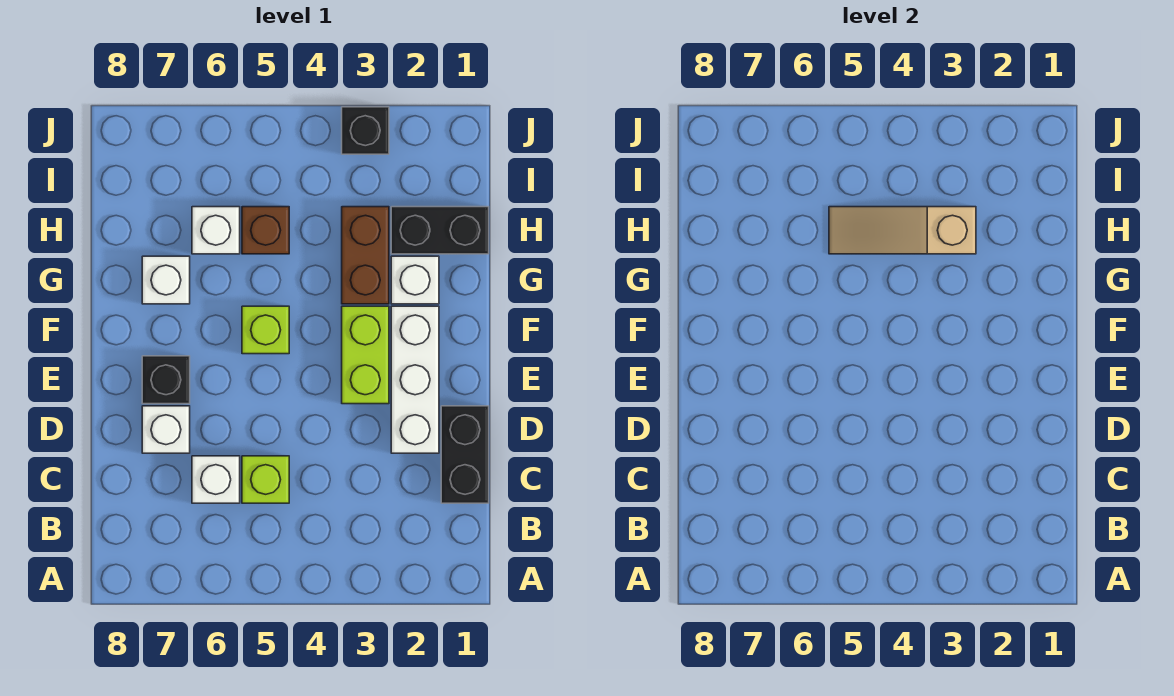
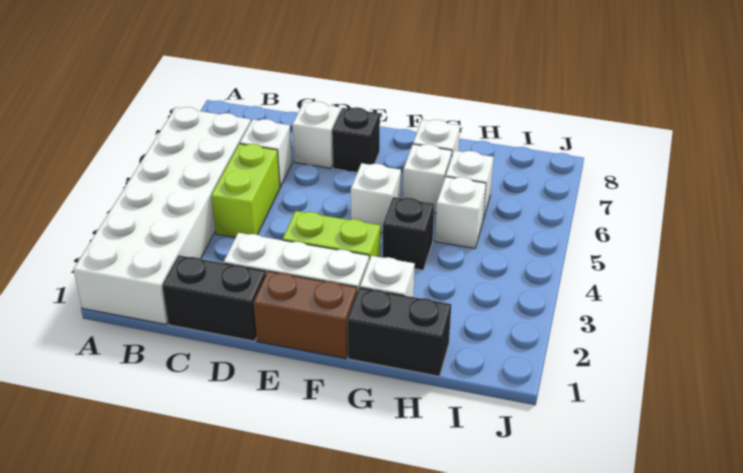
none -> white 2x6 brick [73,107,251,324]
lime 1x1 brick [242,456,289,503] -> lime 1x2 brick [211,144,280,238]
lime 1x1 brick [242,306,289,354] -> white 1x1 brick [351,163,401,233]
brown 1x2 brick [342,207,389,304] -> brown 1x2 brick moved to [253,271,357,359]
none -> white 1x1 brick [403,144,452,213]
black 1x2 brick [391,207,489,254] -> black 1x2 brick turned to [347,288,451,376]
tan 1x3 slope [829,207,976,254] -> none
brown 1x1 brick [242,207,289,254] -> white 1x1 brick [435,177,486,248]
black 1x1 brick [342,107,389,154] -> black 1x1 brick moved to [383,197,434,270]

